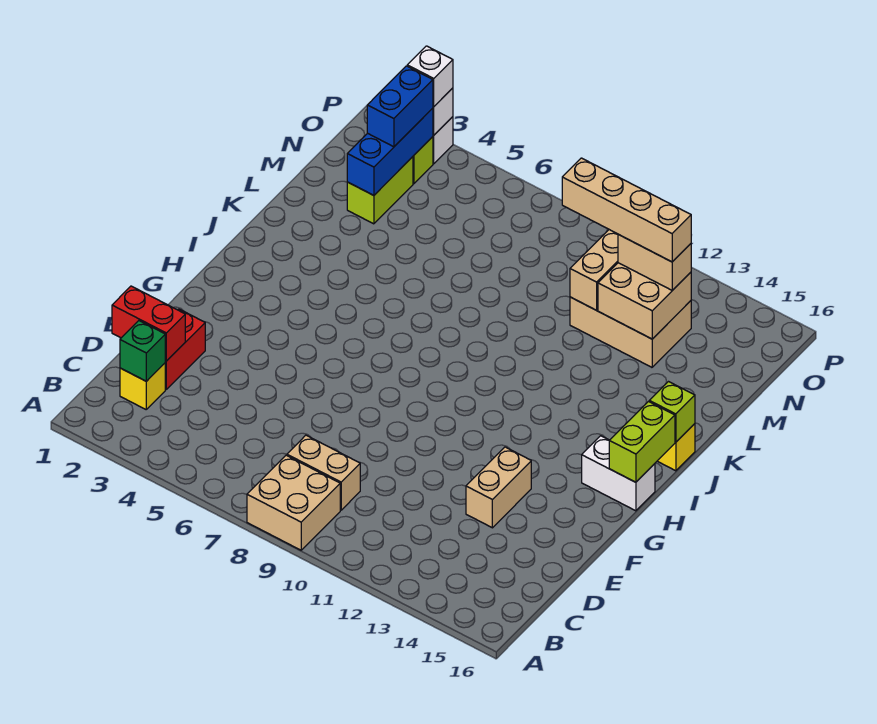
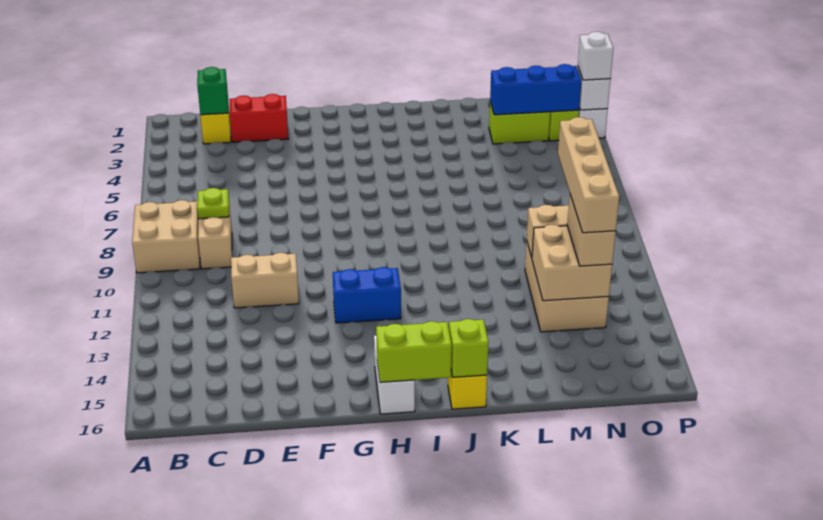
none -> lime 1x1 plate [197,188,229,219]
red 1x2 brick [112,286,185,361] -> none
tan 1x2 brick [466,447,531,528] -> tan 1x2 brick moved to [231,253,299,308]
blue 1x2 brick [367,66,433,147] -> blue 1x2 brick moved to [333,267,401,323]

